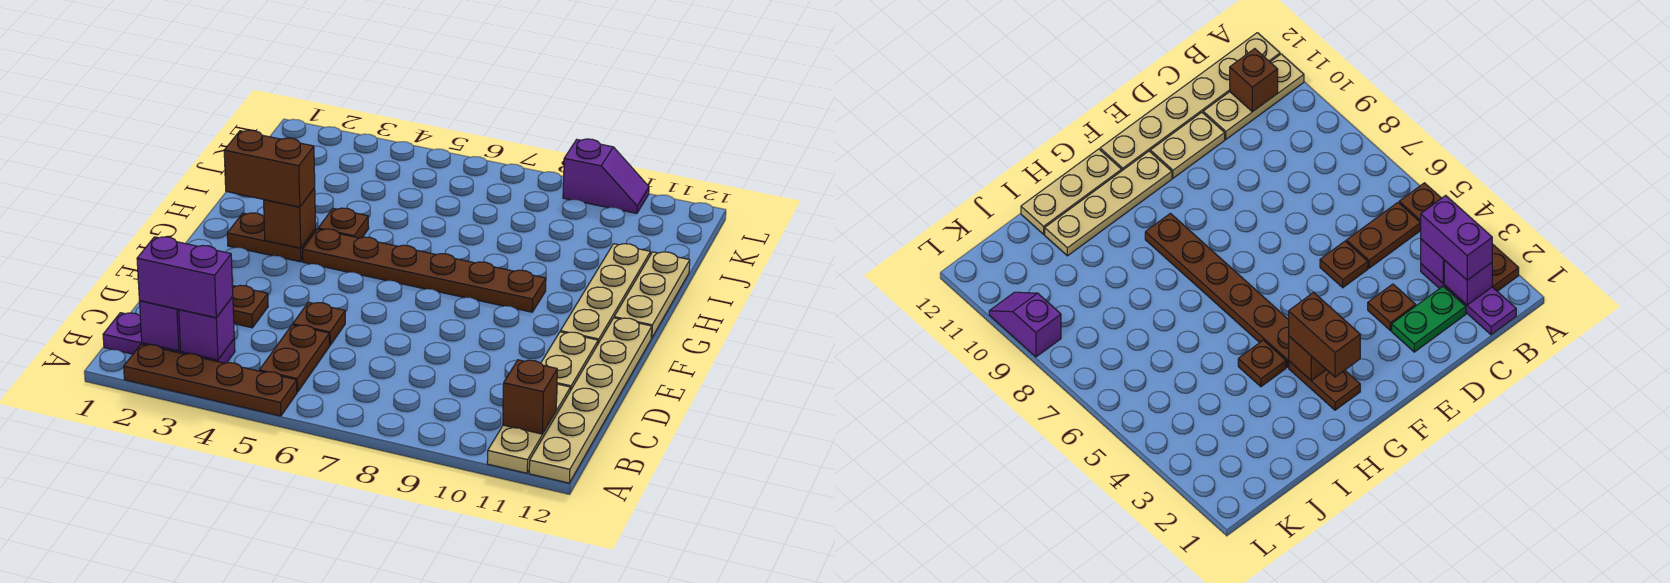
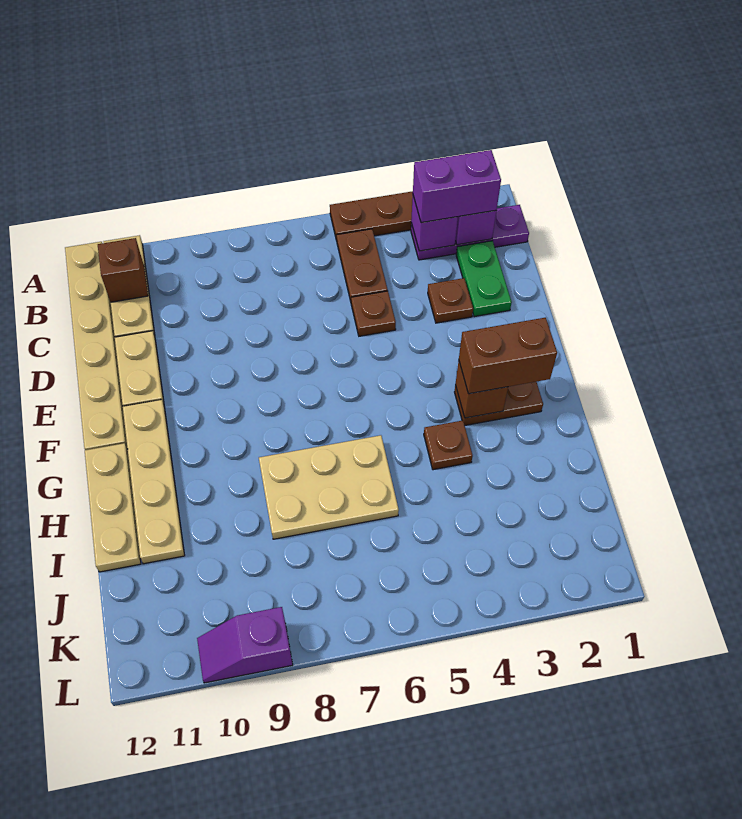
brown 1x6 plate [303,229,546,312] -> none
none -> tan 2x3 plate [259,435,399,539]

